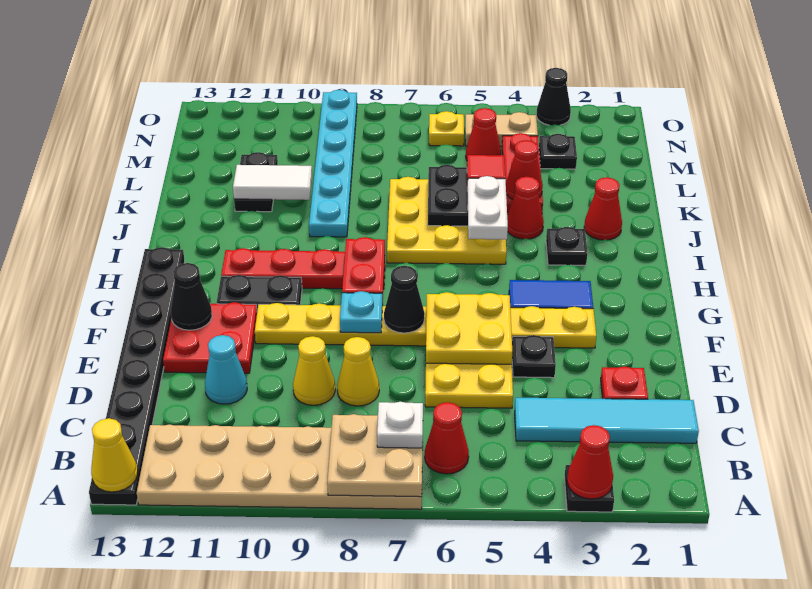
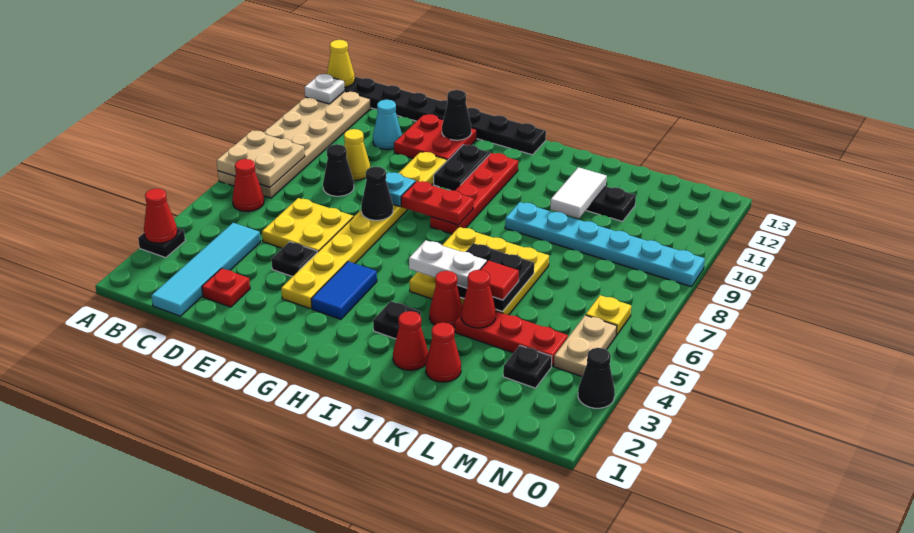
white 1x1 plate [377,402,423,448] -> white 1x1 plate moved to [305,74,345,104]
yellow 1x1 cone [337,337,379,406] -> black 1x1 cone [323,144,354,196]
yellow 2x2 plate [426,292,512,364] -> none
red 1x1 cone [466,108,501,160] -> red 1x1 cone moved to [426,323,461,382]

